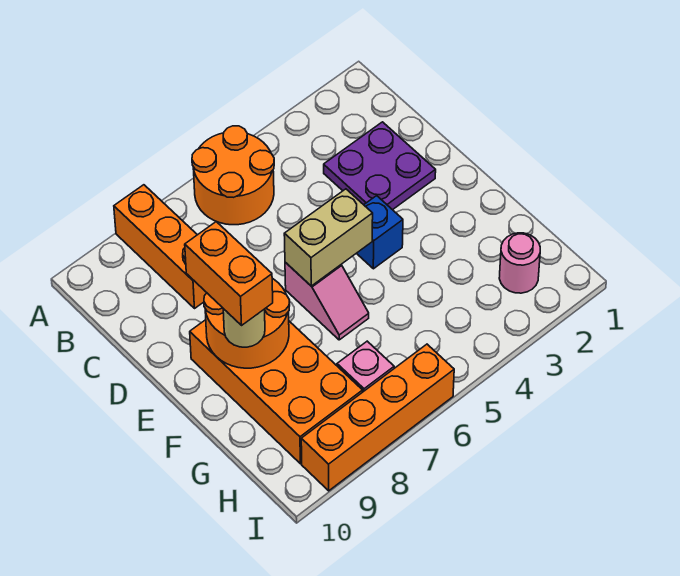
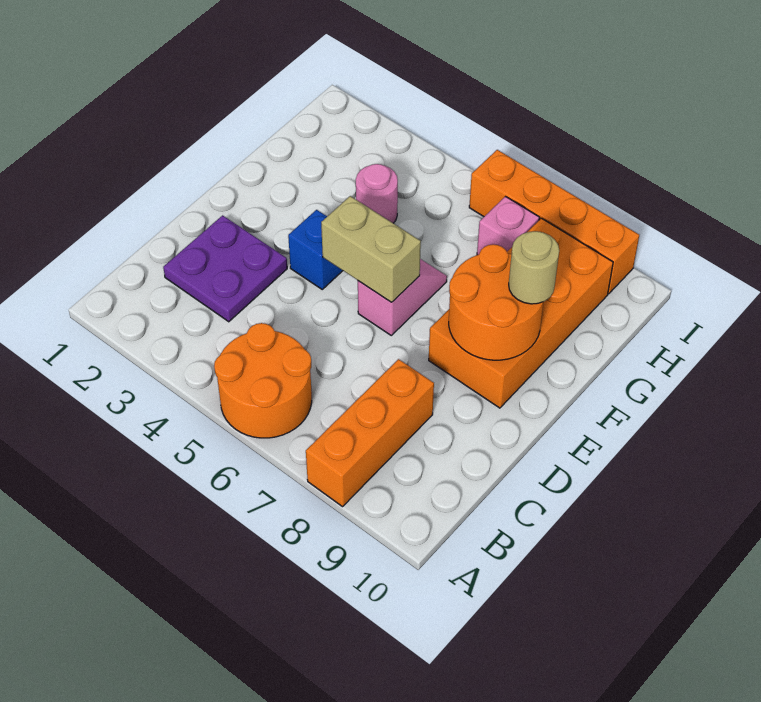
orange 1x2 brick [185,222,273,325] -> none
pink 1x1 round brick [499,233,540,293] -> pink 1x1 round brick moved to [356,164,398,223]

